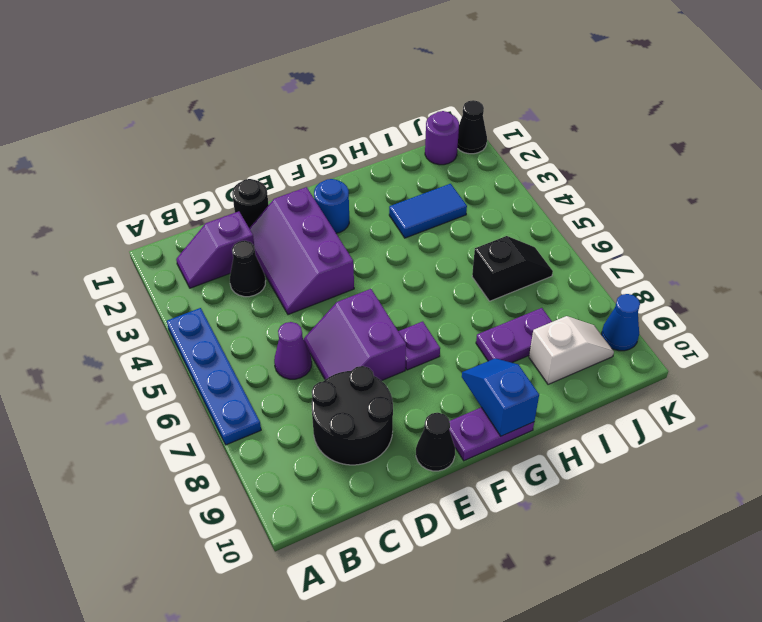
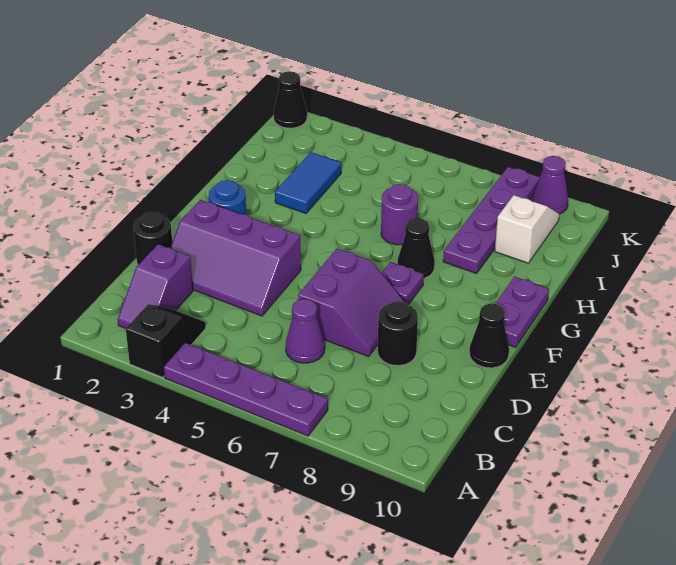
blue 1x4 plate [167,308,261,445] -> purple 1x4 plate [163,343,328,436]
black 1x1 cone [230,241,265,297] -> black 1x1 cone moved to [398,218,434,278]
black 2x2 round brick [311,366,393,465] -> black 1x1 round brick [378,301,418,366]
purple 2x2 slope [304,289,406,381] -> purple 2x2 slope turned to [298,249,406,356]
blue 1x2 slope [462,358,539,436] -> none
purple 1x2 plate [476,308,552,363] -> purple 1x4 plate [443,167,540,274]
black 1x2 slope [472,236,553,301] -> black 1x2 slope moved to [126,304,206,377]
purple 1x1 round brick [425,111,459,165] -> purple 1x1 round brick moved to [381,184,418,245]
blue 1x1 cone [601,294,640,351] -> purple 1x1 cone [532,156,568,214]

